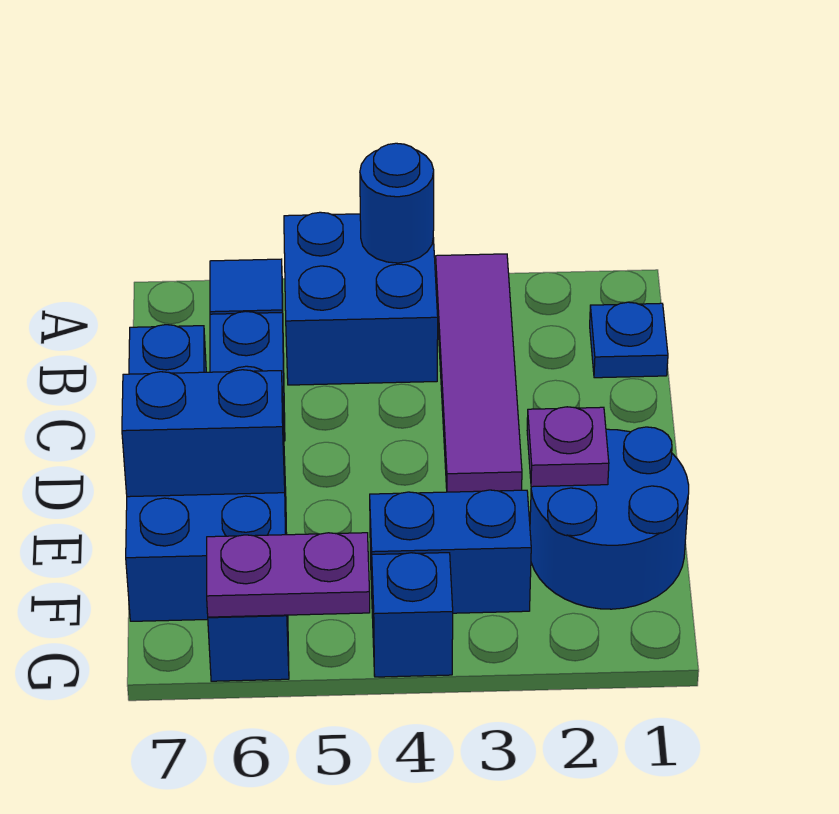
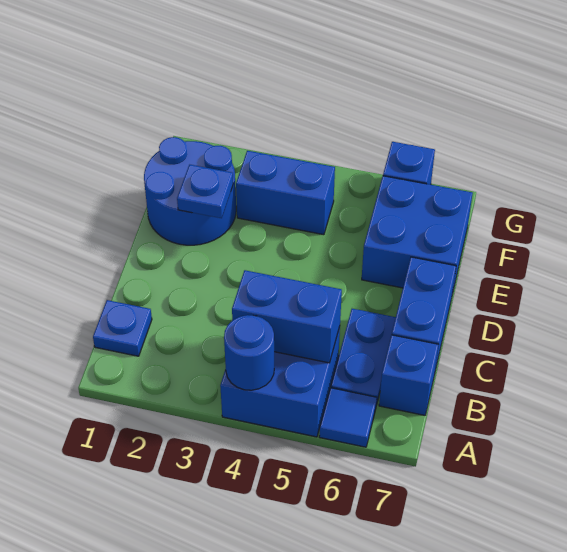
purple 1x4 tile [436,254,522,492] -> none
purple 1x1 plate [527,407,609,487] -> blue 1x1 plate [177,165,233,218]
blue 1x2 brick [122,370,285,497] -> blue 1x2 brick moved to [232,270,342,363]
blue 1x1 brick [372,553,453,677] -> blue 1x1 brick moved to [379,335,439,415]
purple 1x2 plate [207,533,370,617] -> none

